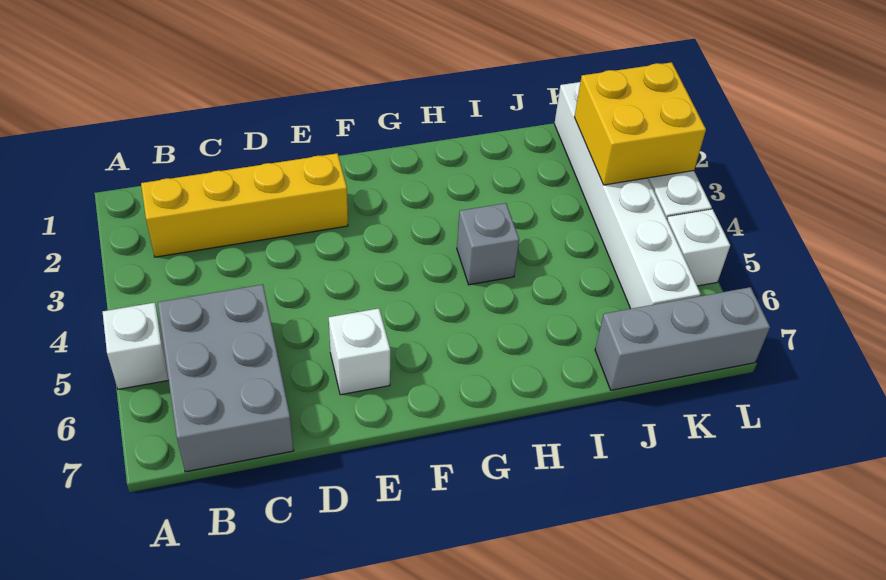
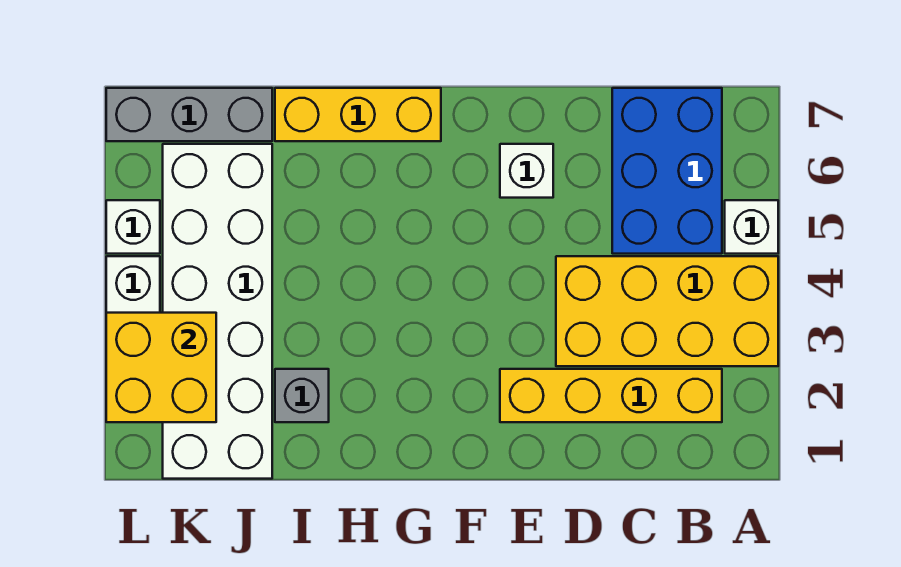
none -> yellow 2x4 brick [556,256,778,366]
grey 2x3 brick [158,284,294,472] -> blue 2x3 brick [612,88,722,254]
none -> yellow 1x3 brick [275,88,441,141]
grey 1x1 brick [457,203,519,285] -> grey 1x1 brick moved to [275,369,329,422]
white 1x6 brick [554,82,701,309] -> white 2x6 brick [163,144,272,479]

